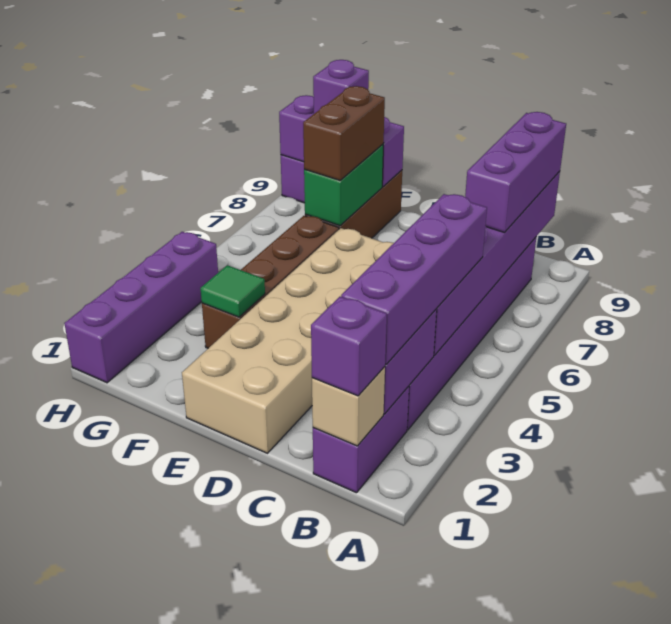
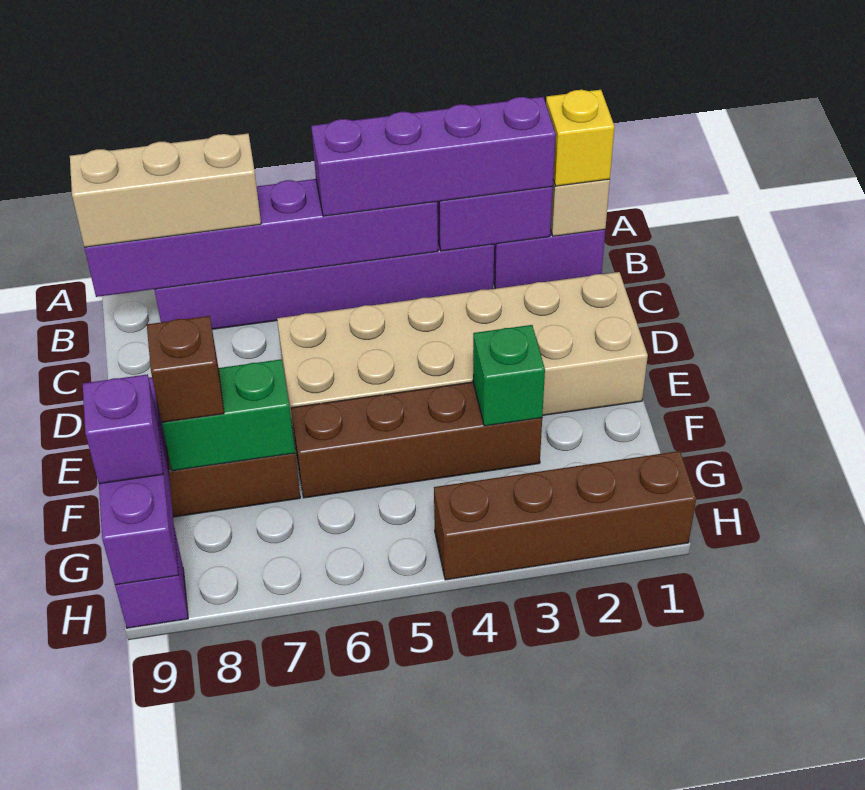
purple 1x1 brick [311,297,387,396] -> yellow 1x1 brick [546,90,615,186]
purple 1x3 brick [465,112,566,233] -> tan 1x3 brick [70,134,261,247]
green 1x1 tile [200,265,265,317] -> green 1x1 brick [473,325,545,426]
brown 1x2 brick [303,86,385,180] -> brown 1x1 brick [147,316,224,422]
purple 1x4 brick [64,232,218,383] -> brown 1x4 brick [434,451,696,580]

